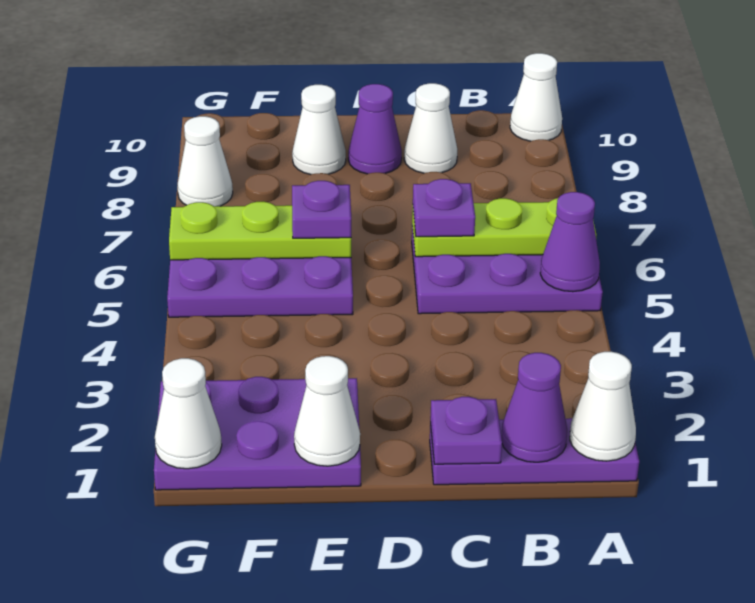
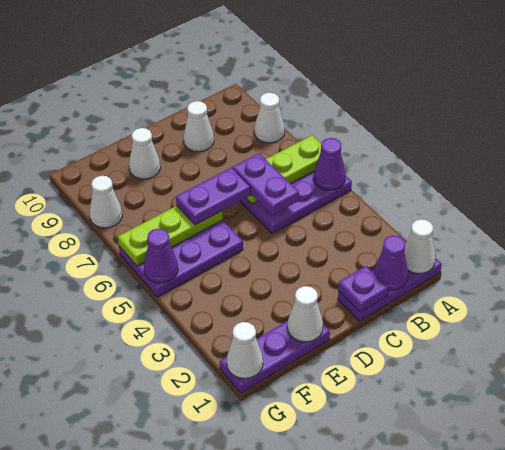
white 1x1 cone [510,53,562,141] -> white 1x1 cone moved to [254,93,285,143]
purple 1x1 plate [413,179,475,237] -> purple 1x2 plate [233,153,299,215]
purple 1x1 cone [348,84,402,174] -> purple 1x1 cone moved to [144,228,178,283]
purple 2x3 plate [154,377,361,490] -> purple 1x3 plate [220,321,330,393]
purple 1x1 plate [292,181,351,238] -> purple 1x2 plate [176,168,251,225]

